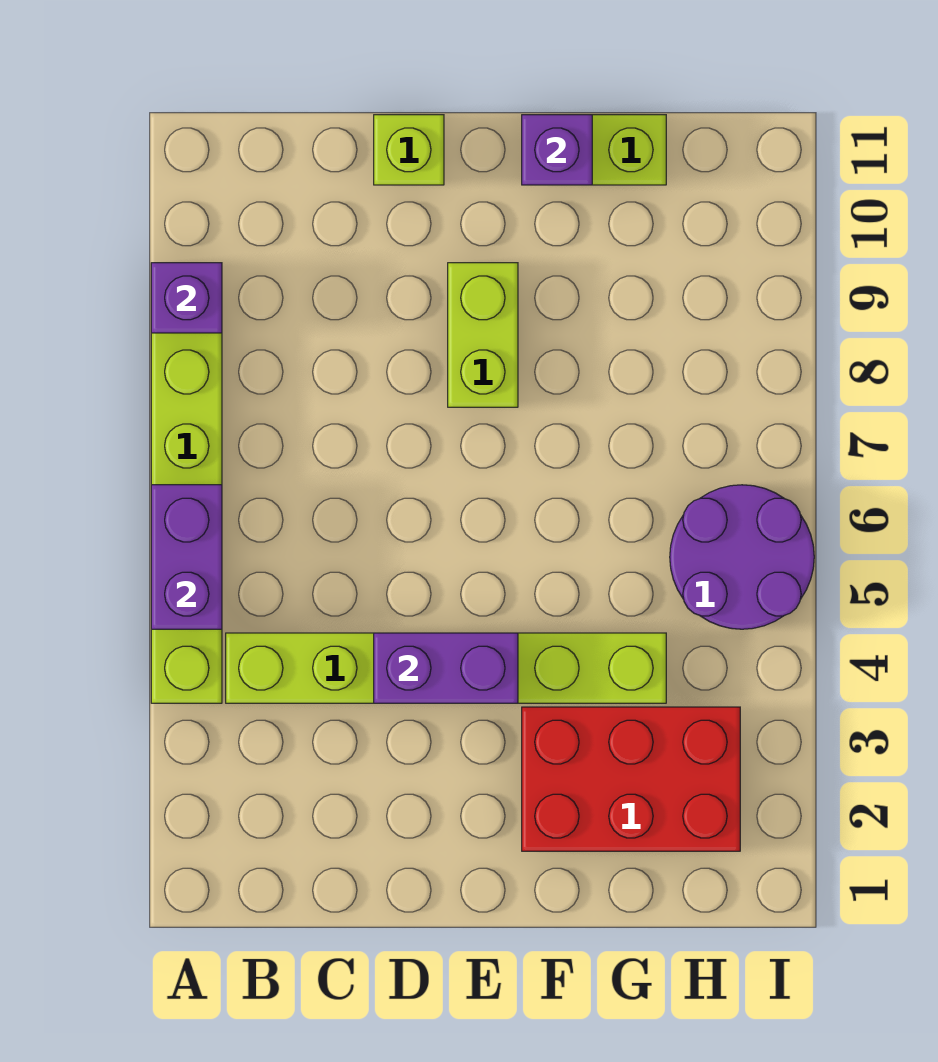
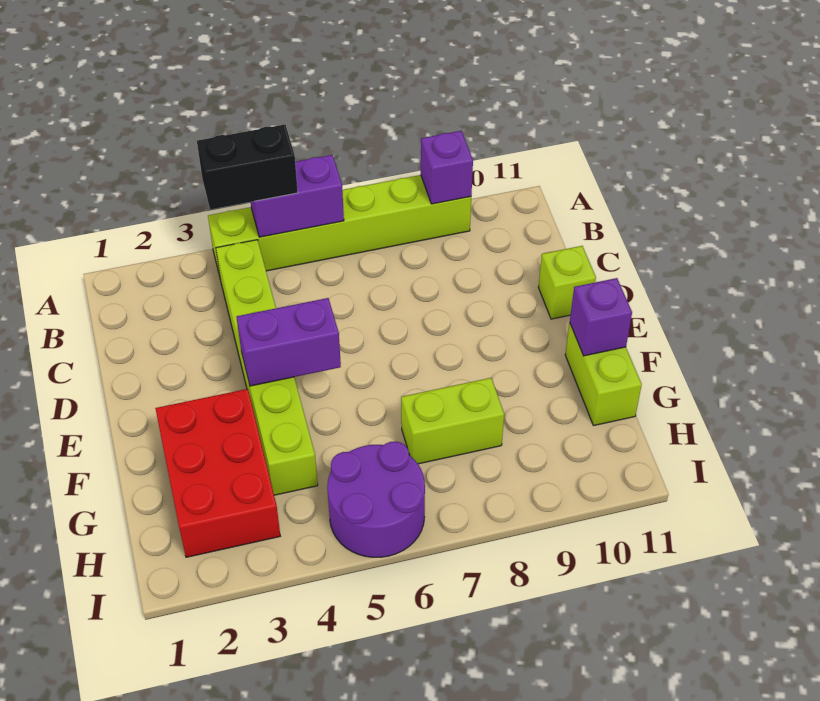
none -> black 1x2 brick [197,125,298,210]
purple 1x2 brick [374,633,518,703] -> purple 1x2 brick turned to [237,298,341,386]
lime 1x2 brick [448,263,518,407] -> lime 1x2 brick moved to [401,378,504,464]

